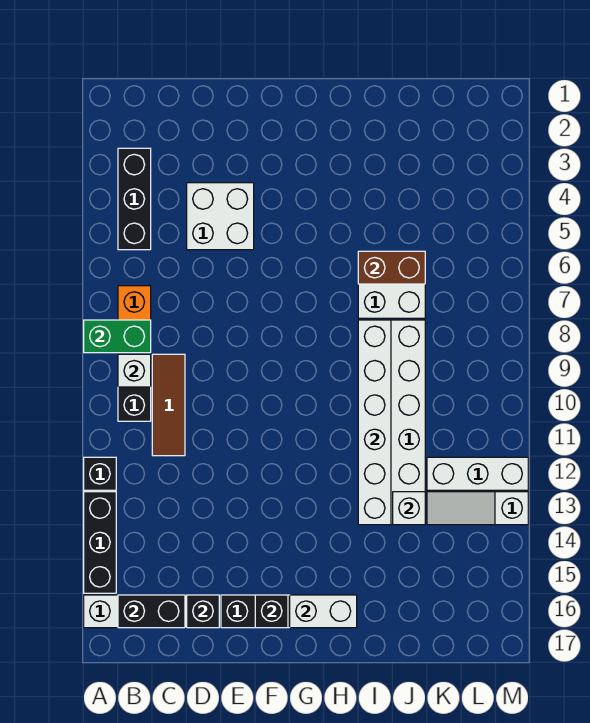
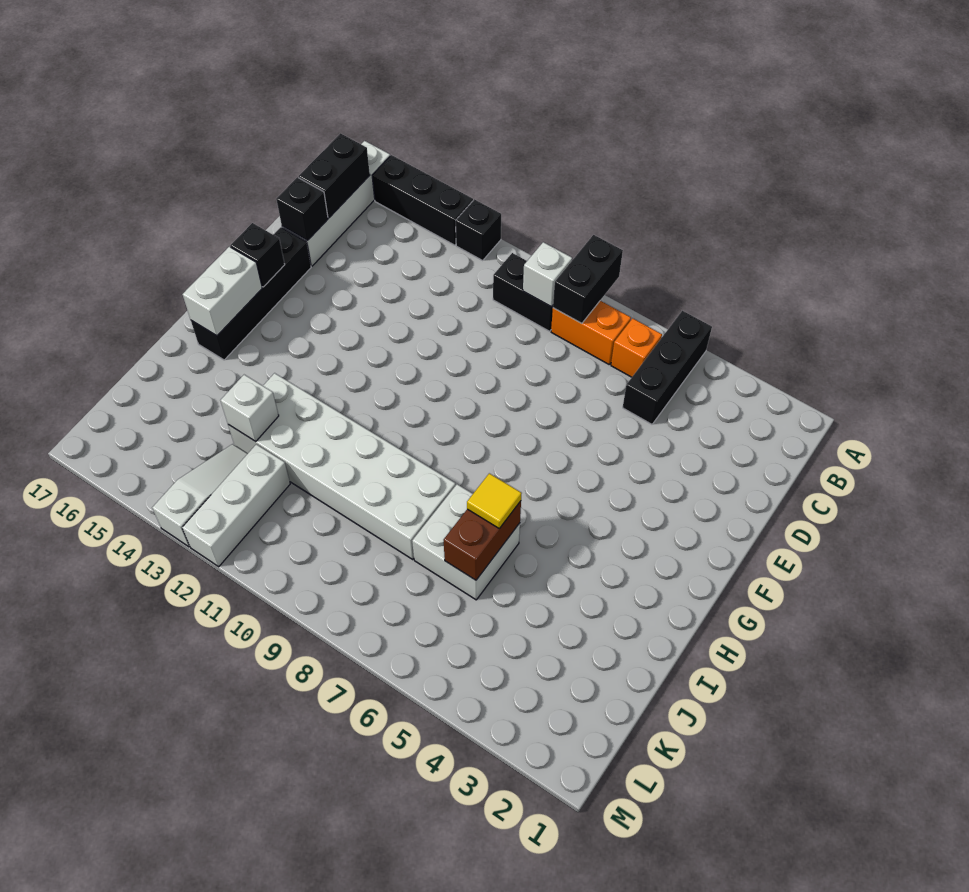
green 1x2 brick [84,320,151,353] -> black 1x2 brick [553,235,623,324]
black 1x3 brick [118,148,151,250] -> black 1x3 brick turned to [623,311,712,424]
none -> orange 1x1 brick [611,318,662,377]
brown 1x3 tile [152,354,185,456] -> none
white 2x2 brick [187,183,254,250] -> none
none -> yellow 1x1 tile [467,473,522,529]
white 1x6 brick [358,320,391,525] -> none

